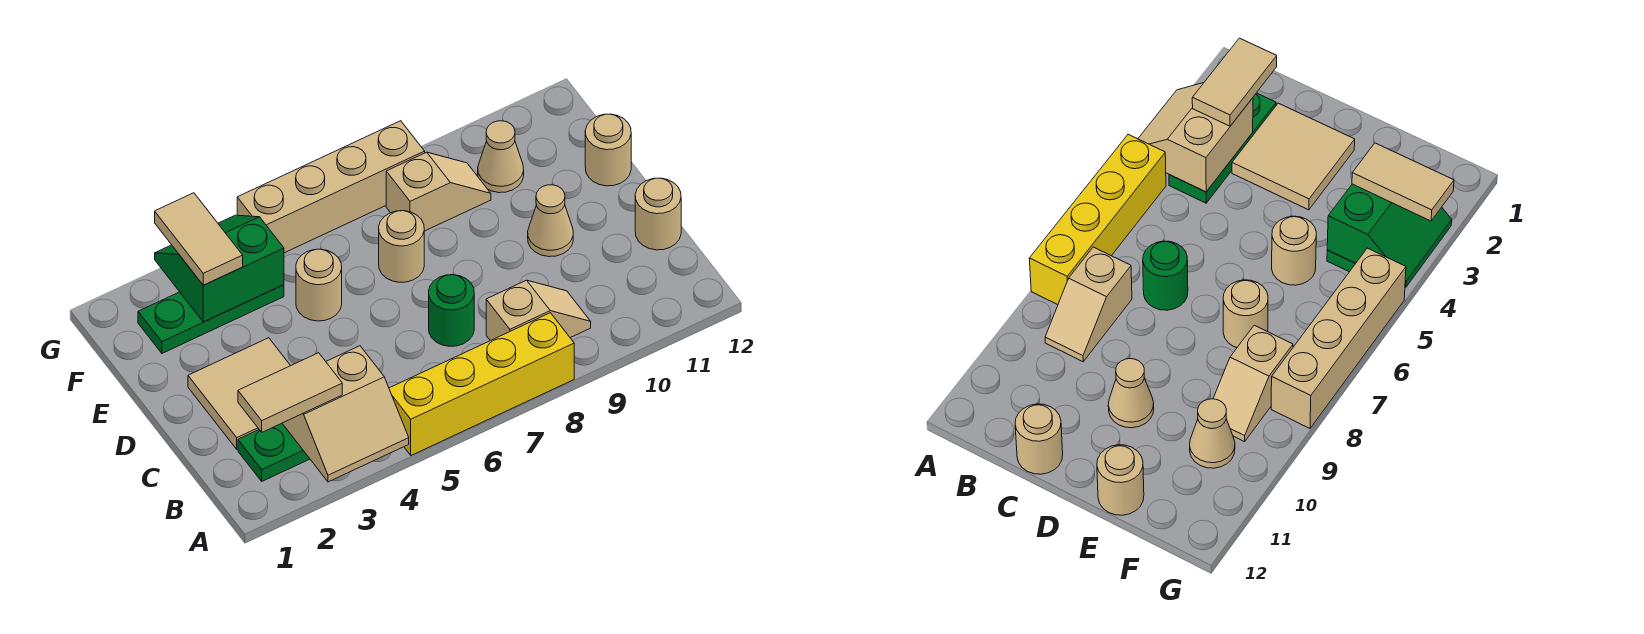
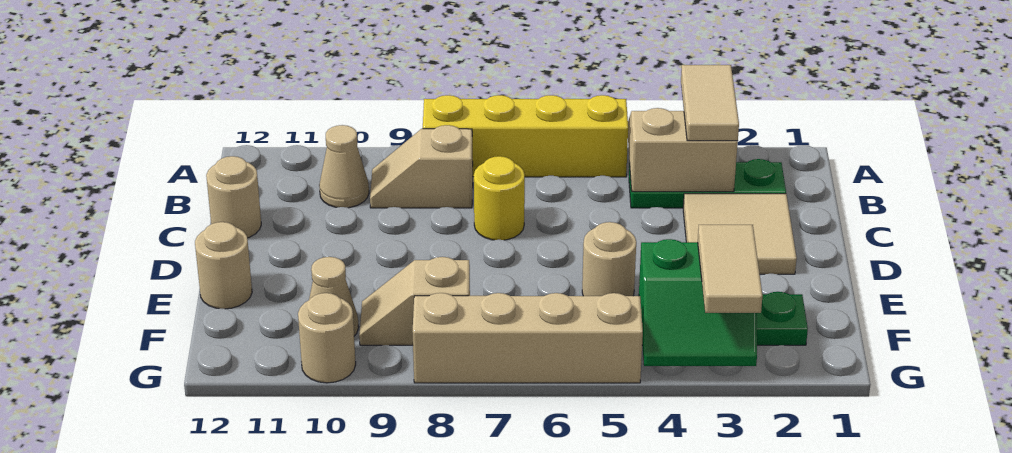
tan 1x2 tile [238,353,342,432] -> tan 1x2 tile turned to [681,65,739,141]
green 1x1 round brick [429,275,474,346] -> yellow 1x1 round brick [474,156,525,240]
tan 1x1 cone [528,185,573,257] -> tan 1x1 cone moved to [319,125,369,208]
tan 1x1 round brick [379,211,424,282] -> tan 1x1 round brick moved to [298,293,356,383]

